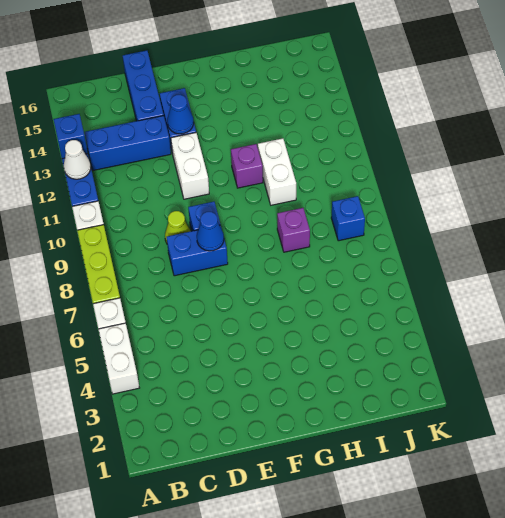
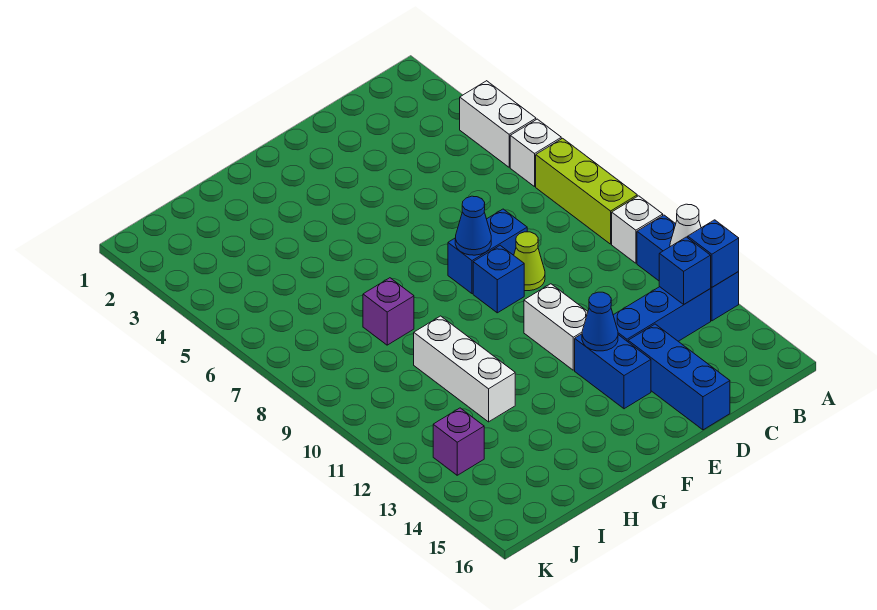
purple 1x1 brick [231,144,263,188] -> purple 1x1 brick moved to [433,408,484,475]
white 1x2 brick [258,138,296,205] -> white 1x3 brick [414,316,515,422]
blue 1x1 brick [331,196,365,241] -> blue 1x1 brick moved to [659,237,711,304]

